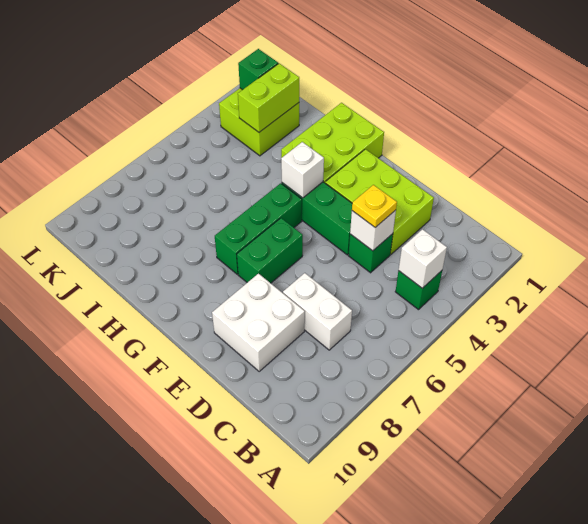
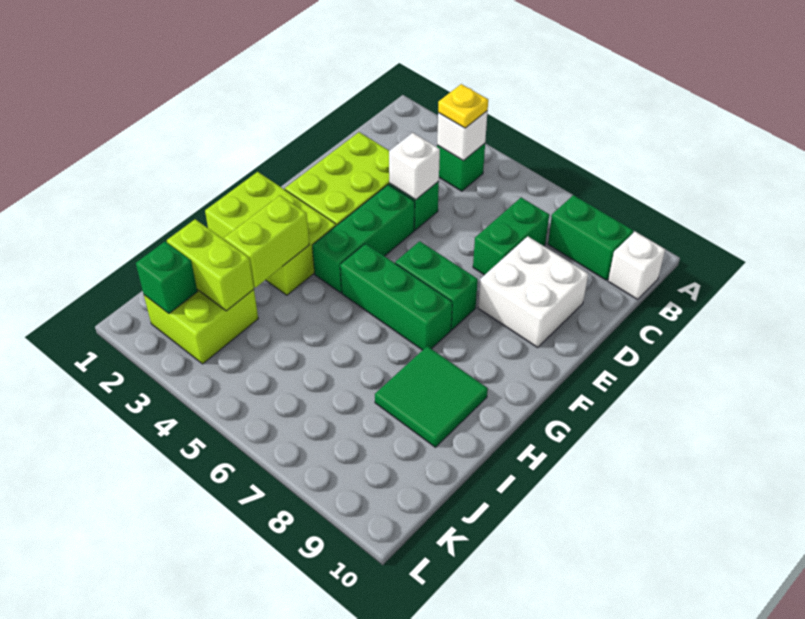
none -> green 1x2 brick [548,195,633,280]
white 1x2 brick [283,273,352,350] -> green 1x2 brick [473,197,549,275]
yellow 1x1 plate [352,185,397,227] -> yellow 1x1 plate moved to [438,84,488,128]
white 1x1 brick [281,142,324,198] -> white 1x1 brick moved to [608,232,665,299]
none -> lime 1x2 brick [224,196,309,288]
none -> green 2x2 tile [375,346,488,447]

